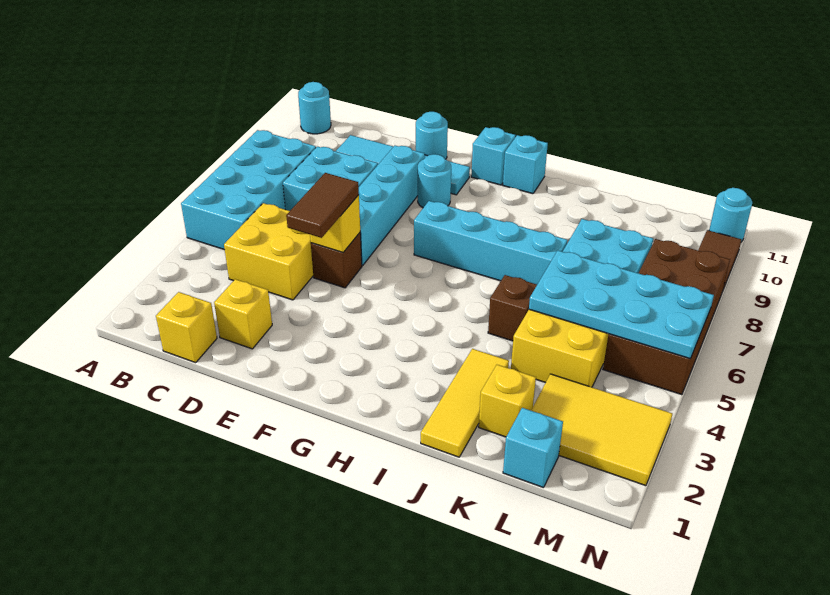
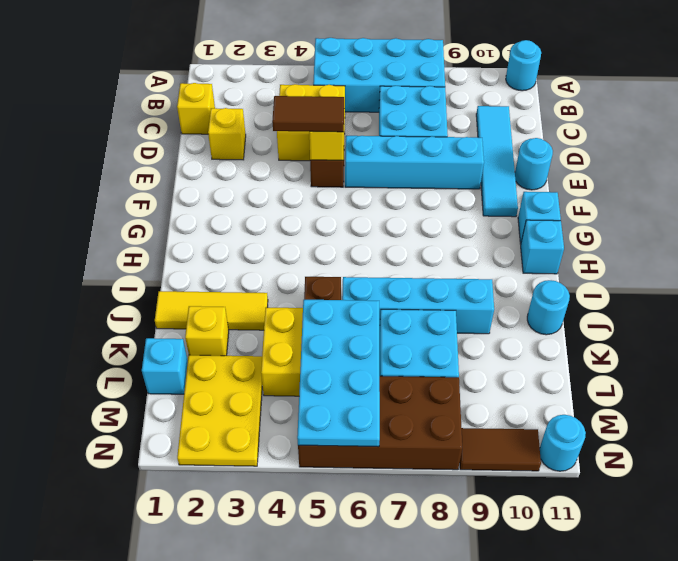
cyan 1x1 round brick [418,154,451,208] -> cyan 1x1 round brick moved to [527,280,570,335]
cyan 1x4 brick [414,201,567,284] -> cyan 1x4 brick turned to [342,277,494,334]
yellow 2x3 tile [531,374,672,486] -> yellow 2x3 plate [177,355,262,466]

